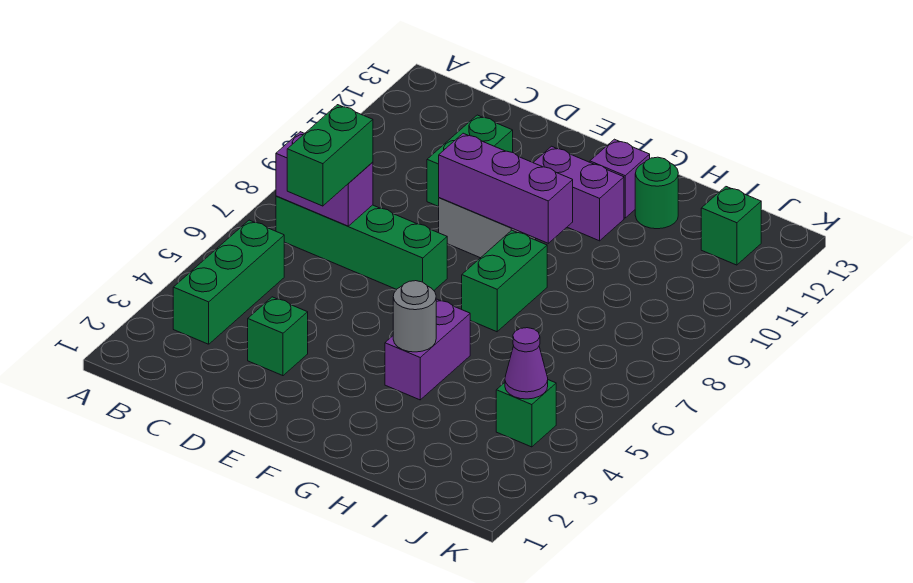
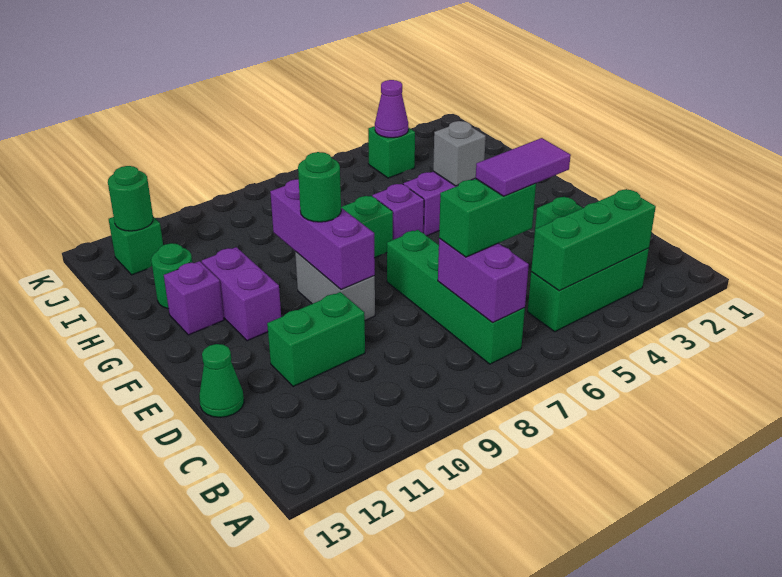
none -> green 1x3 brick [531,189,656,291]
none -> purple 1x2 tile [476,138,571,196]
none -> green 1x1 cone [199,344,244,417]
none -> green 1x1 round brick [298,152,341,222]
grey 1x1 round brick [393,281,436,352] -> grey 1x1 brick [433,121,486,186]
none -> purple 1x1 brick [372,184,424,240]
none -> green 1x1 round brick [108,166,153,231]

